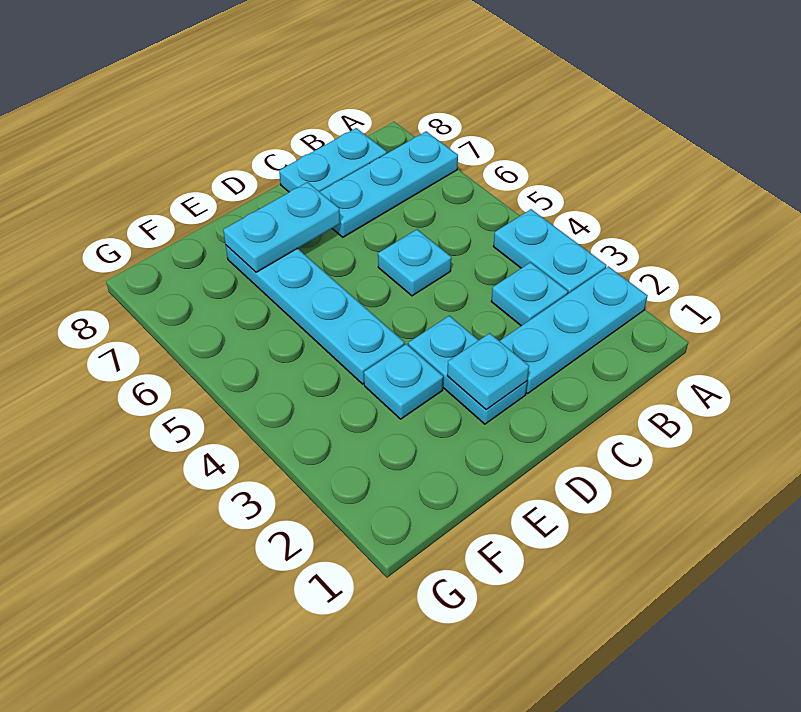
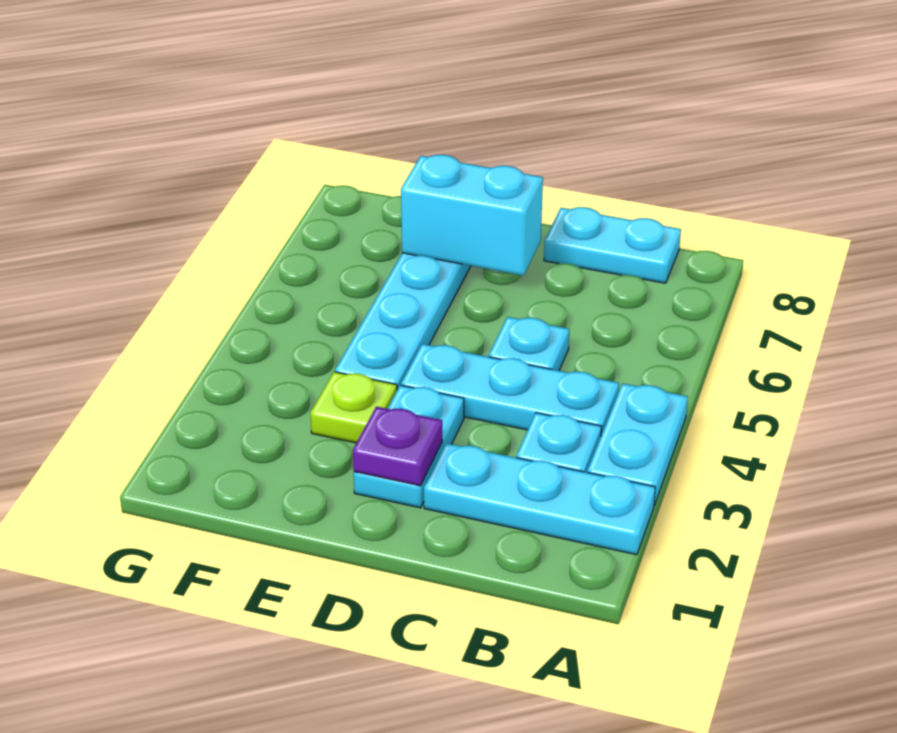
cyan 1x3 plate [320,131,458,237] -> cyan 1x3 plate moved to [401,344,619,435]
cyan 1x1 plate [447,333,529,410] -> purple 1x1 plate [353,407,442,486]
cyan 1x2 plate [223,182,340,272] -> cyan 1x2 brick [401,155,543,276]
cyan 1x1 plate [364,344,443,419] -> lime 1x1 plate [310,372,397,443]

